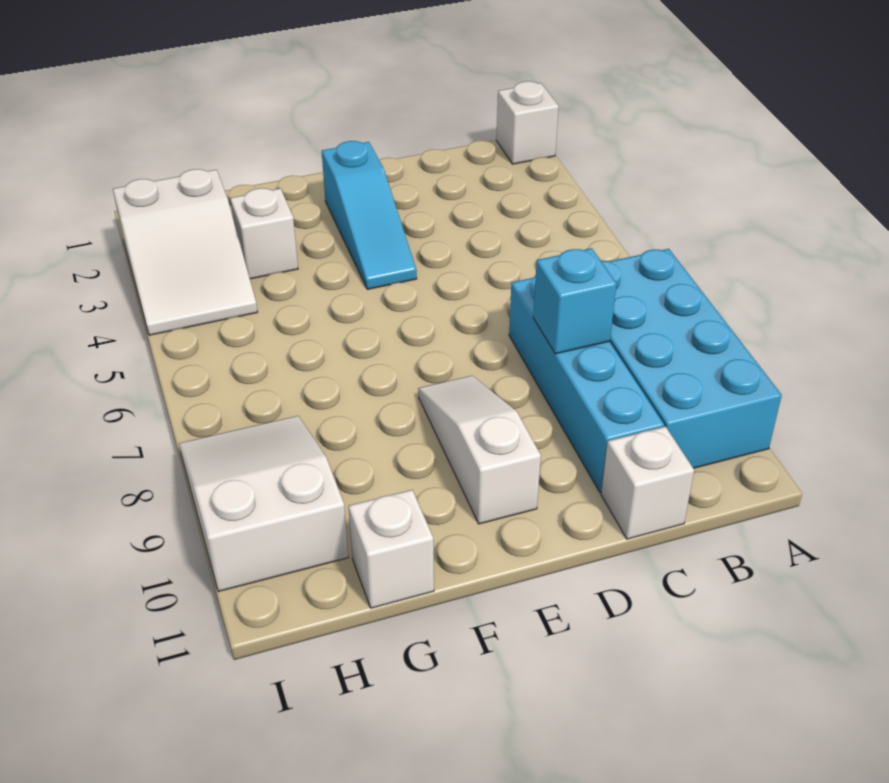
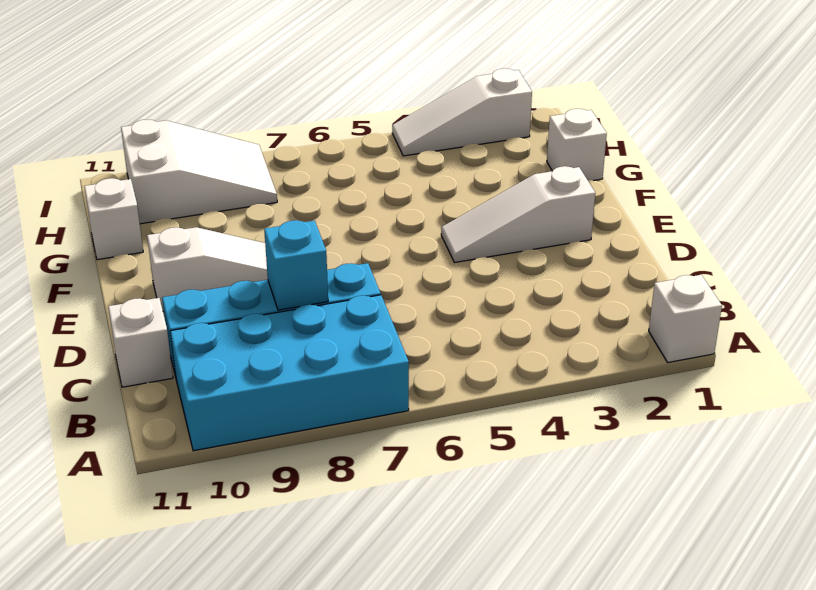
cyan 1x3 slope [322,141,417,289] -> white 1x3 slope [441,166,595,263]
white 1x1 brick [230,188,298,279] -> white 1x1 brick moved to [547,109,607,181]
white 2x3 slope [113,169,258,335] -> white 1x3 slope [392,68,532,156]

